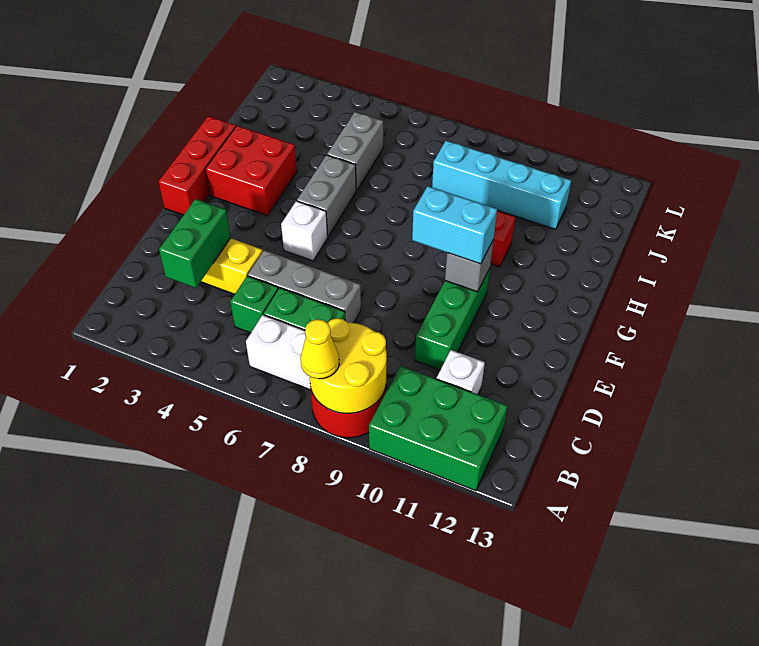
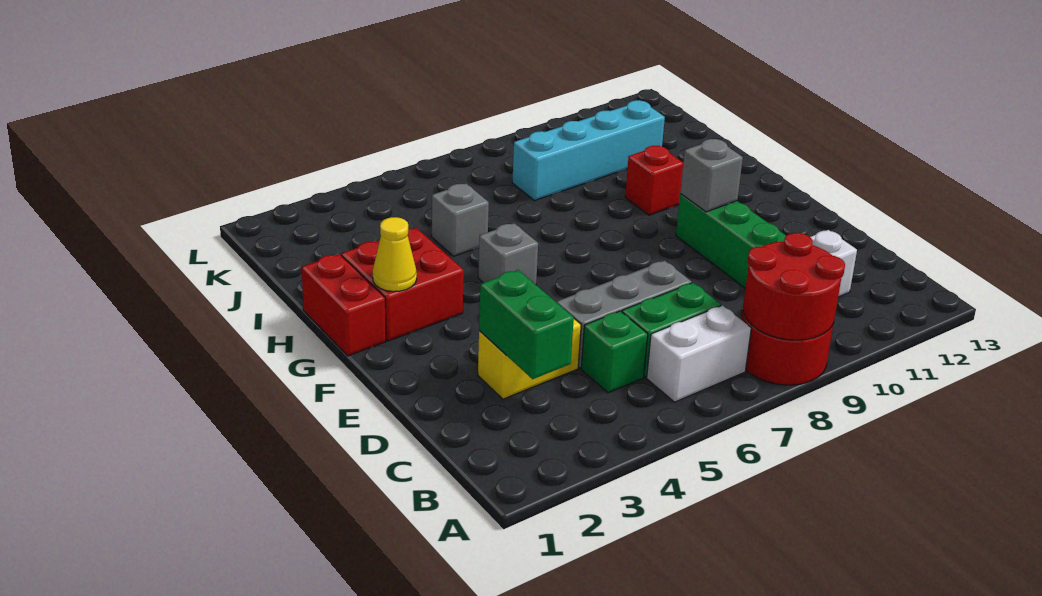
yellow 2x2 round brick [310,318,387,413] -> red 2x2 round brick [743,233,845,340]
yellow 1x1 cone [301,319,339,379] -> yellow 1x1 cone moved to [373,217,417,292]
green 2x3 brick [369,366,507,491] -> none
red 1x3 brick [159,116,236,215] -> red 1x2 brick [302,254,386,356]
white 1x1 brick [281,201,328,261] -> none
cyan 1x2 brick [412,186,497,264] -> none
grey 1x2 brick [297,155,356,237] -> grey 1x1 brick [478,223,538,284]
grey 1x2 brick [327,112,383,191] -> grey 1x1 brick [432,184,489,256]

